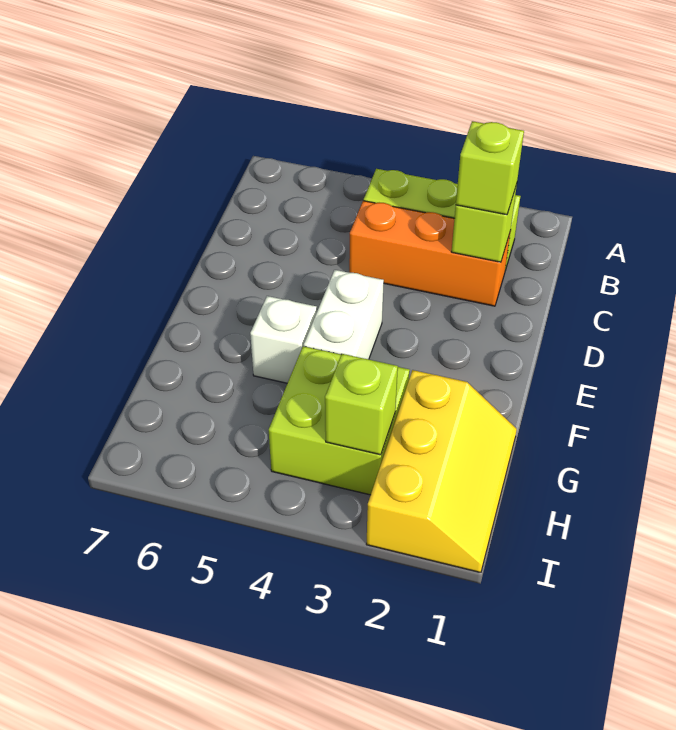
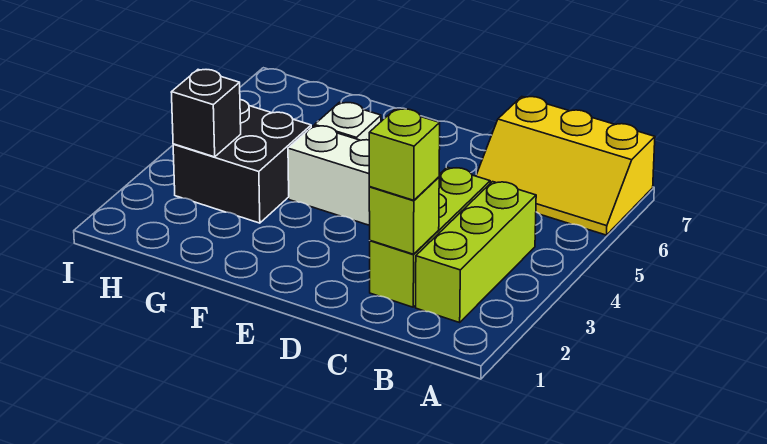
orange 1x3 brick [349,200,511,306] -> lime 1x3 brick [370,167,490,307]
yellow 2x3 slope [366,370,517,573] -> yellow 2x3 slope moved to [476,97,655,235]
lime 2x2 brick [269,346,410,495] -> black 2x2 brick [173,100,311,223]
lime 1x1 brick [325,354,398,455] -> black 1x1 brick [171,70,241,157]

